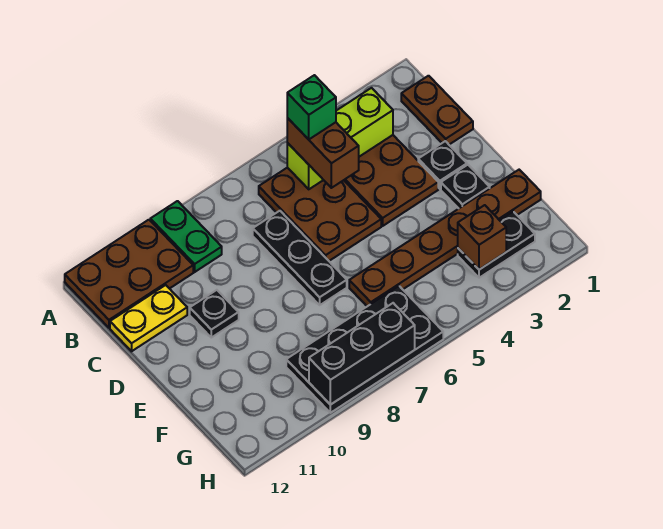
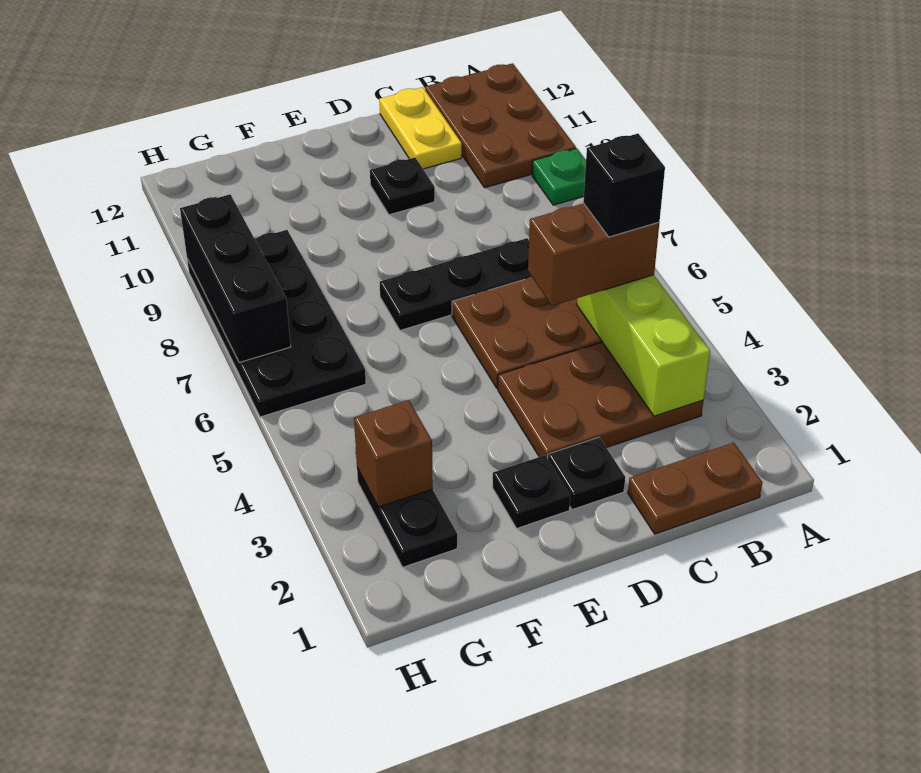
green 1x2 plate [150,201,222,272] -> green 1x1 plate [532,148,586,205]
green 1x1 brick [287,75,336,139] -> black 1x1 brick [583,134,665,237]
brown 1x6 plate [349,170,541,306] -> none

